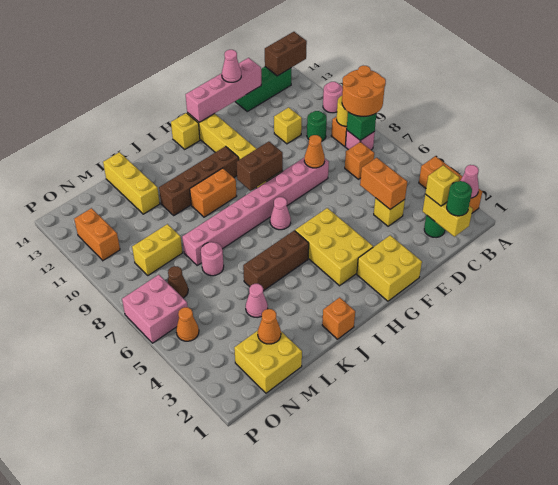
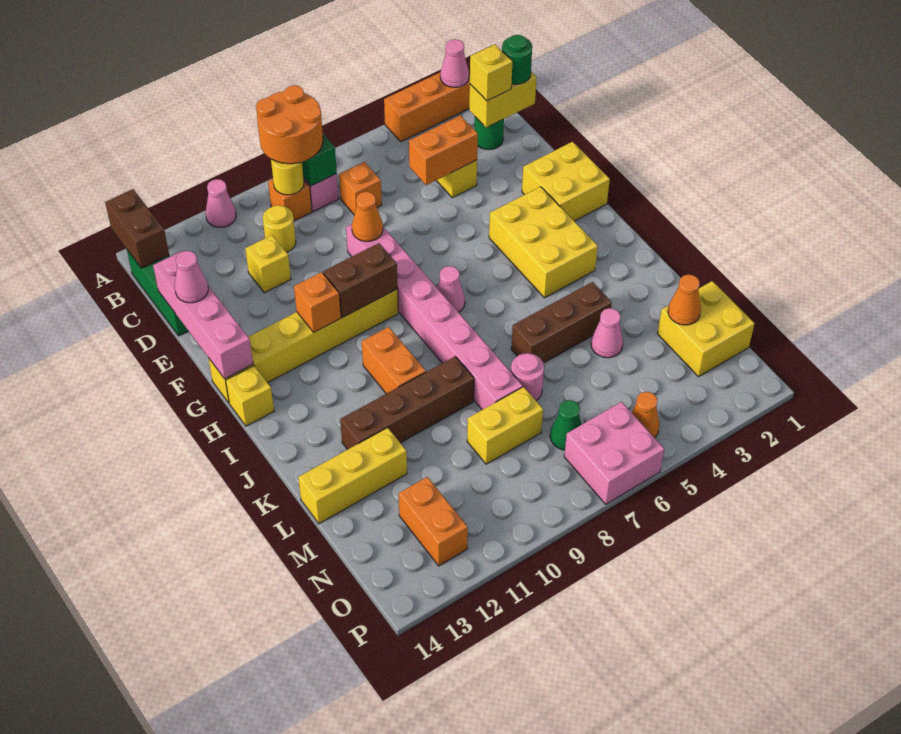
pink 1x1 round brick [323,82,343,113] -> pink 1x1 cone [206,179,236,227]
green 1x1 round brick [307,111,327,141] -> yellow 1x1 round brick [263,205,296,252]
yellow 2x3 brick [295,208,373,286] -> yellow 2x3 brick turned to [489,187,598,298]
brown 1x2 brick [236,142,283,191] -> brown 1x2 brick turned to [323,243,398,318]
brown 1x4 brick [159,146,239,215] -> brown 1x4 brick turned to [340,357,474,450]
brown 1x3 brick [243,231,309,291] -> brown 1x3 brick turned to [511,282,612,363]
orange 1x1 brick [322,297,355,339] -> orange 1x1 brick moved to [294,272,341,332]
yellow 1x2 brick [132,224,182,275] -> yellow 1x2 brick turned to [467,387,543,464]
brown 1x1 cone [167,266,188,298] -> green 1x1 cone [550,400,581,450]
orange 1x2 brick [74,208,120,261] -> orange 1x2 brick turned to [399,477,468,566]

